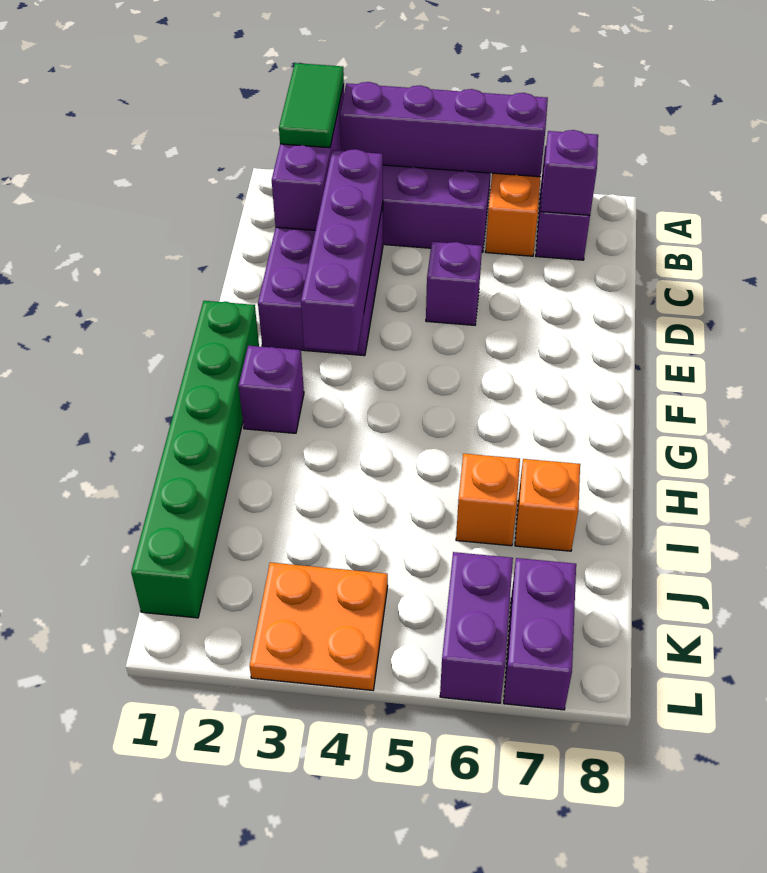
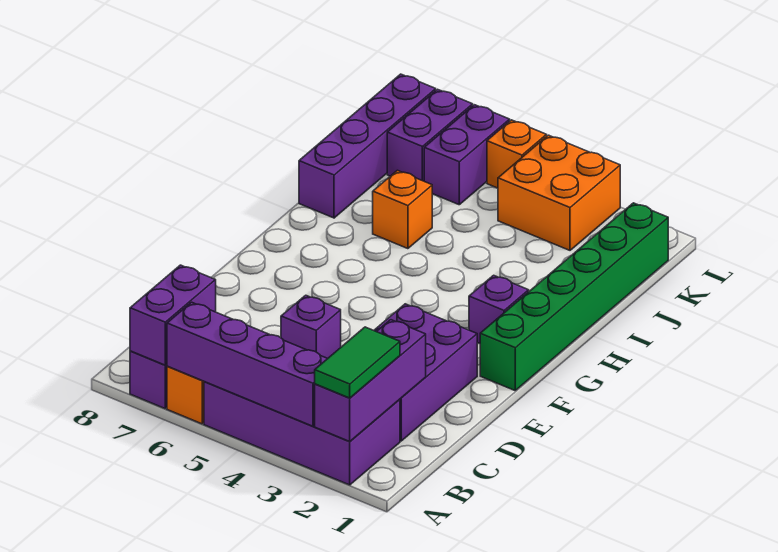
purple 1x1 brick [541,130,598,215] -> purple 1x2 brick [130,265,216,365]
purple 1x4 brick [301,149,383,352] -> purple 1x4 brick moved to [299,74,436,218]
orange 1x1 brick [515,459,580,551] -> orange 1x1 brick moved to [487,120,547,188]
orange 2x2 plate [249,562,388,690] -> orange 2x2 brick [498,135,620,250]

